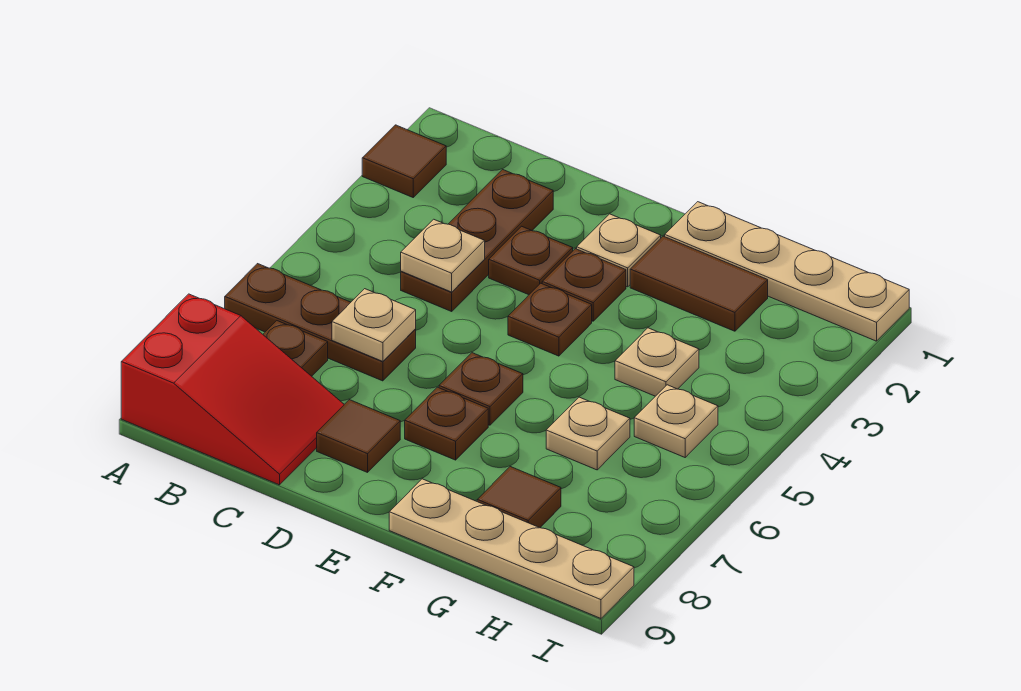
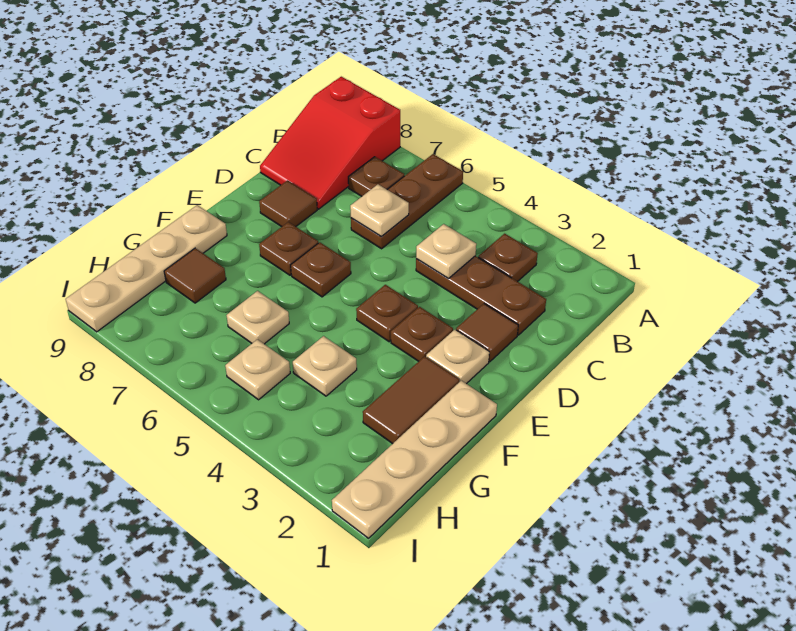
brown 1x1 tile [362,125,446,197] -> brown 1x1 tile moved to [456,304,518,362]
brown 1x1 plate [489,226,573,295] -> brown 1x1 plate moved to [478,234,538,282]

